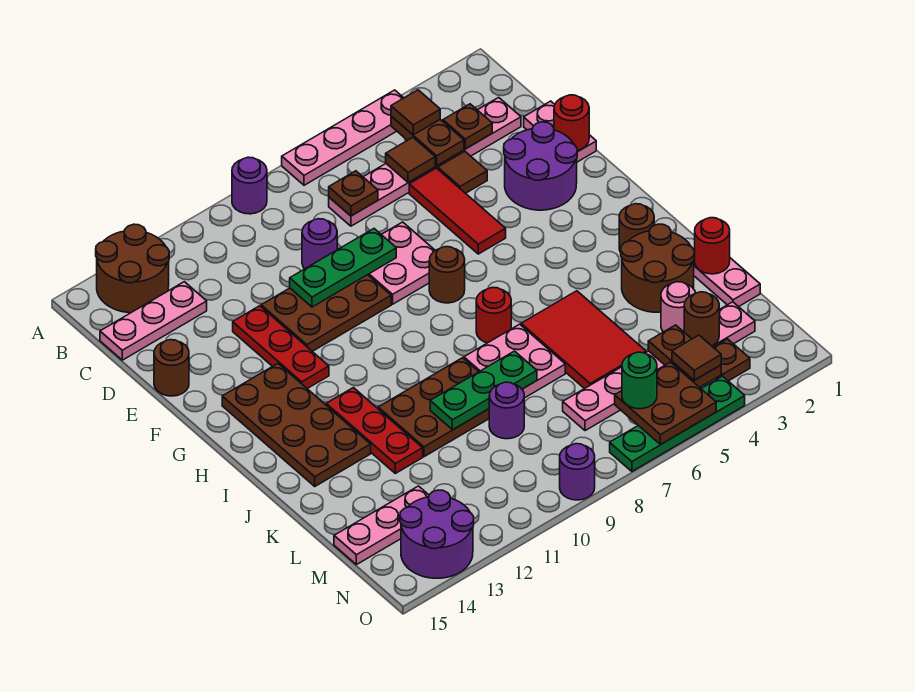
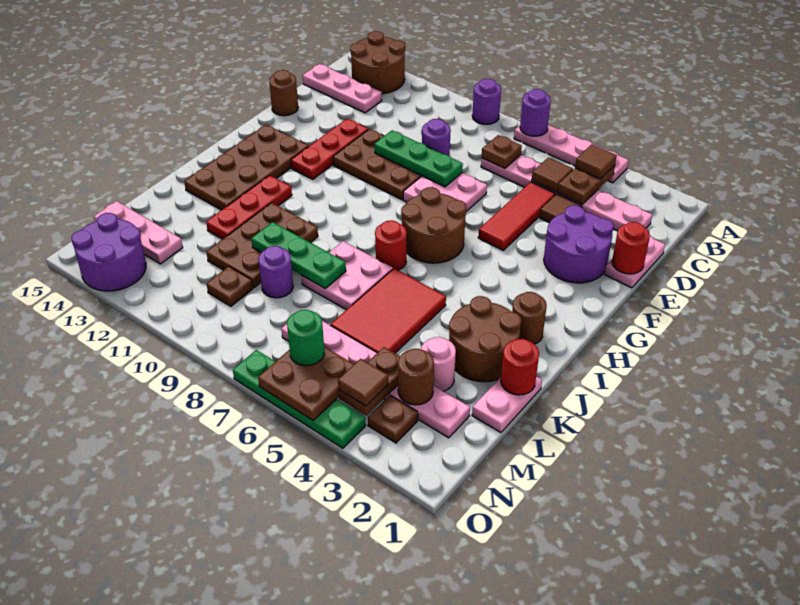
brown 1x1 plate [443,104,492,149] -> brown 1x1 plate moved to [207,266,253,306]
brown 1x1 round brick [429,247,465,303] -> brown 2x2 round brick [401,187,467,263]
brown 2x3 plate [378,358,489,457] -> brown 2x3 plate turned to [206,203,318,288]
purple 1x1 round brick [560,444,595,500] -> purple 1x1 round brick moved to [520,89,551,136]

